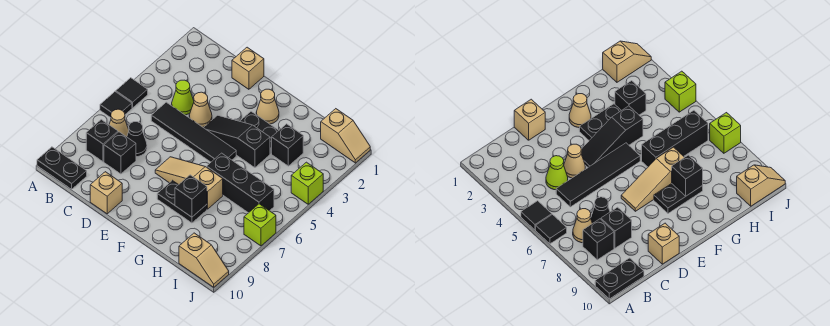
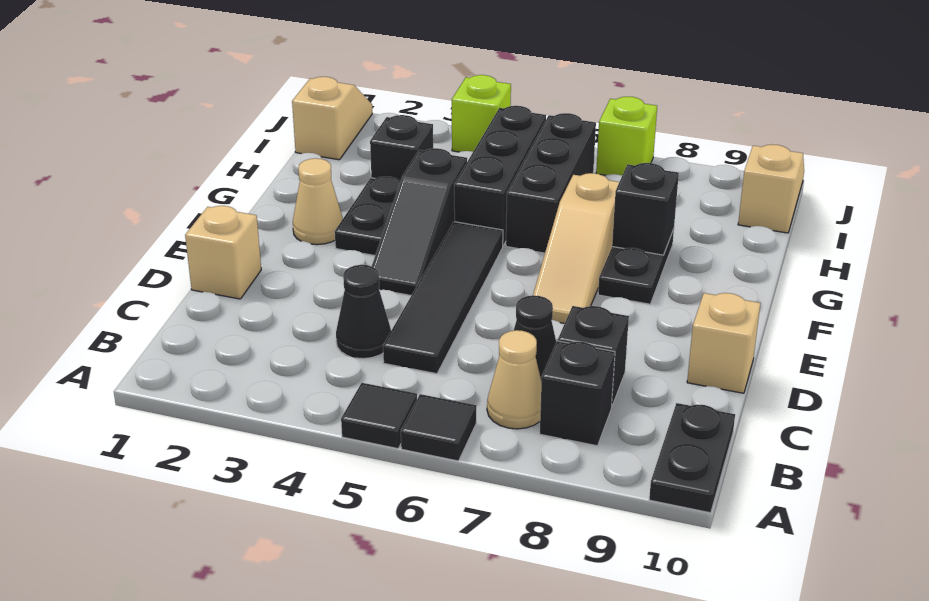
lime 1x1 cone [172,80,194,115] -> black 1x1 cone [336,265,391,359]
tan 1x1 cone [189,92,212,127] -> none
none -> black 1x3 brick [454,106,546,246]

